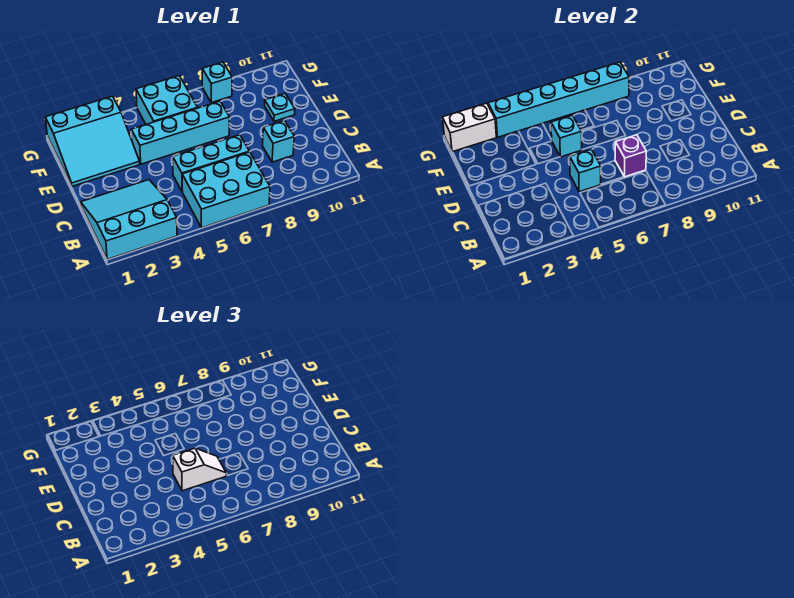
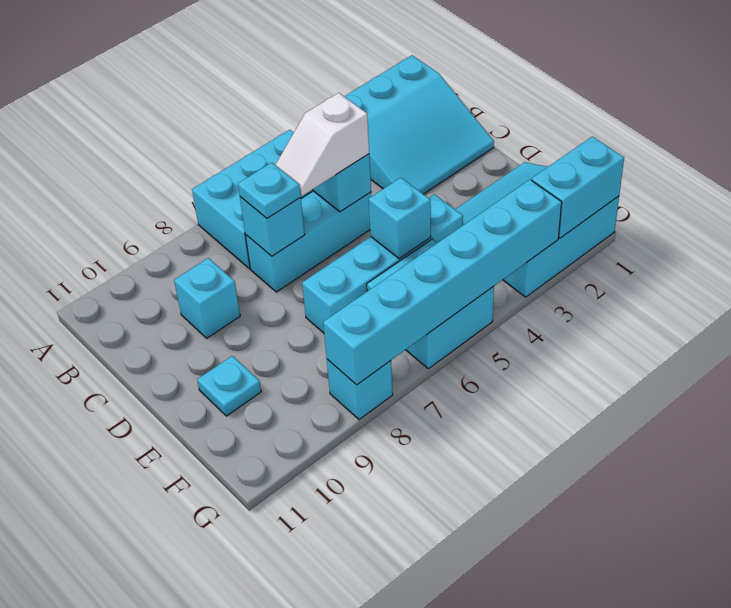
purple 1x1 brick [615,135,646,177] -> cyan 1x1 brick [240,197,305,256]
none -> cyan 1x1 plate [238,163,301,218]
white 1x2 brick [442,103,496,152] -> cyan 1x2 brick [531,136,624,238]

